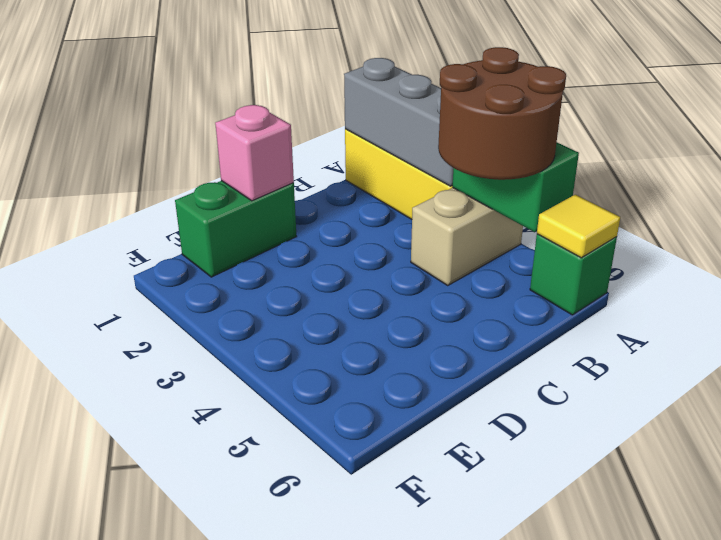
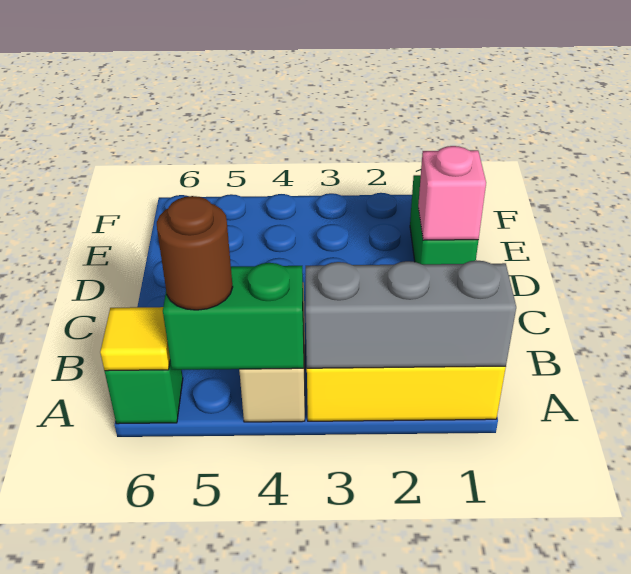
brown 2x2 round brick [438,47,566,180] -> brown 1x1 round brick [157,196,233,310]

